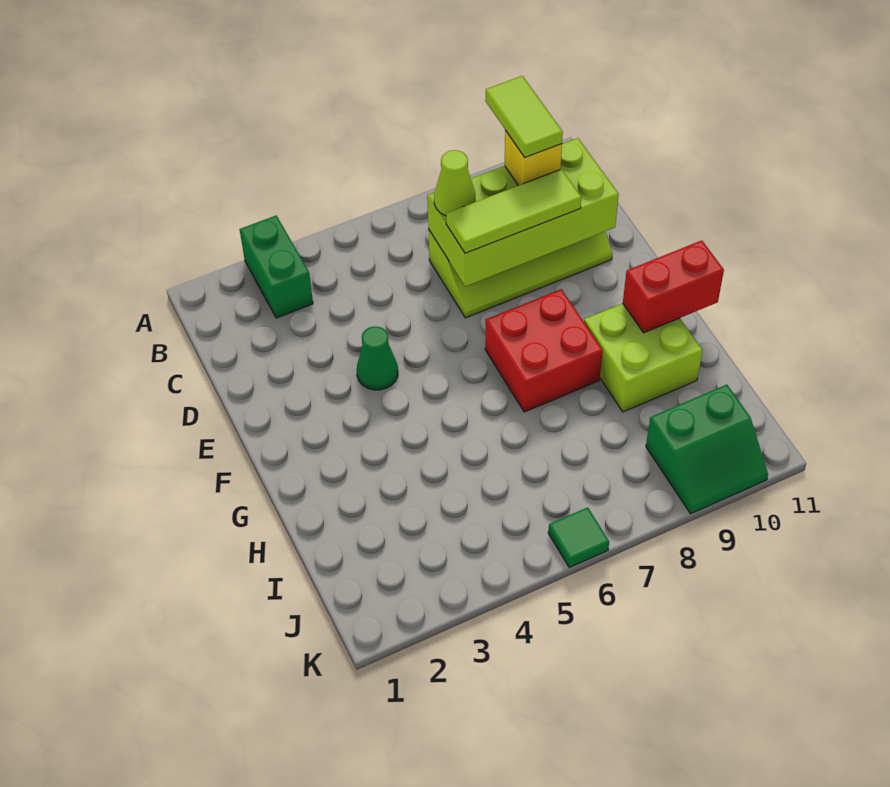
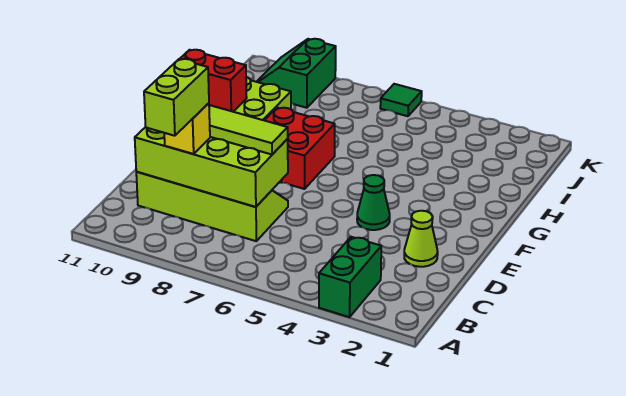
lime 1x2 tile [485,76,563,157] -> lime 1x2 brick [144,59,209,136]
lime 1x1 cone [434,150,475,216] -> lime 1x1 cone moved to [404,211,438,267]
green 2x2 slope [646,385,768,514] -> green 2x2 slope turned to [257,39,336,108]

